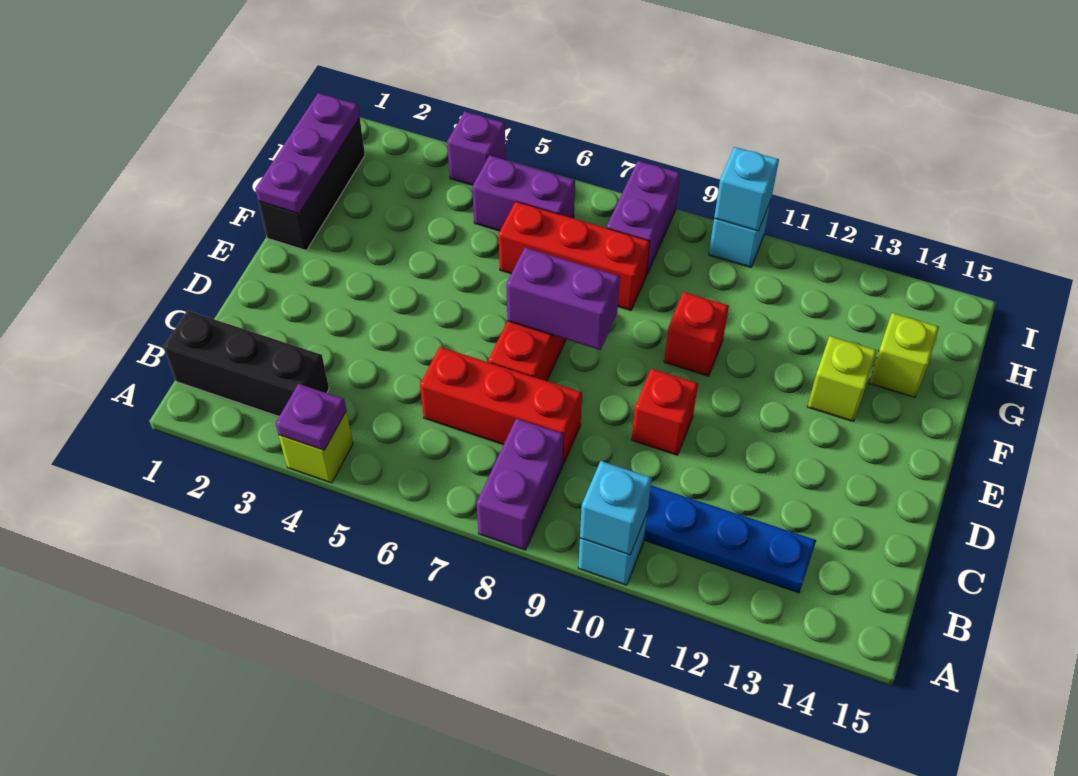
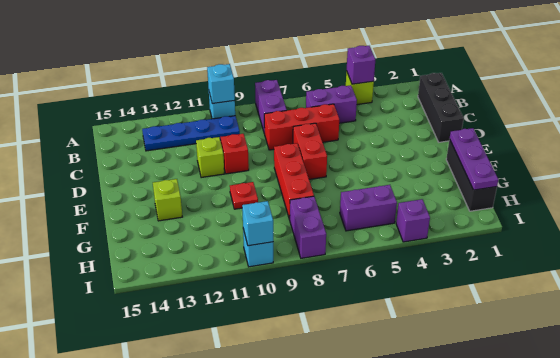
purple 1x1 plate [276,384,346,450] -> purple 1x1 brick [347,46,375,84]
black 1x3 brick [164,311,329,416] -> black 1x3 brick turned to [418,73,464,142]
purple 1x2 brick [506,248,620,350] -> purple 1x2 brick moved to [306,85,357,123]
red 1x1 brick [664,292,729,376] -> red 1x1 plate [230,182,258,209]
red 1x3 brick [499,202,650,310] -> red 1x3 brick turned to [274,143,314,220]
lime 1x1 brick [869,313,939,398] -> lime 1x1 brick moved to [196,137,224,178]

